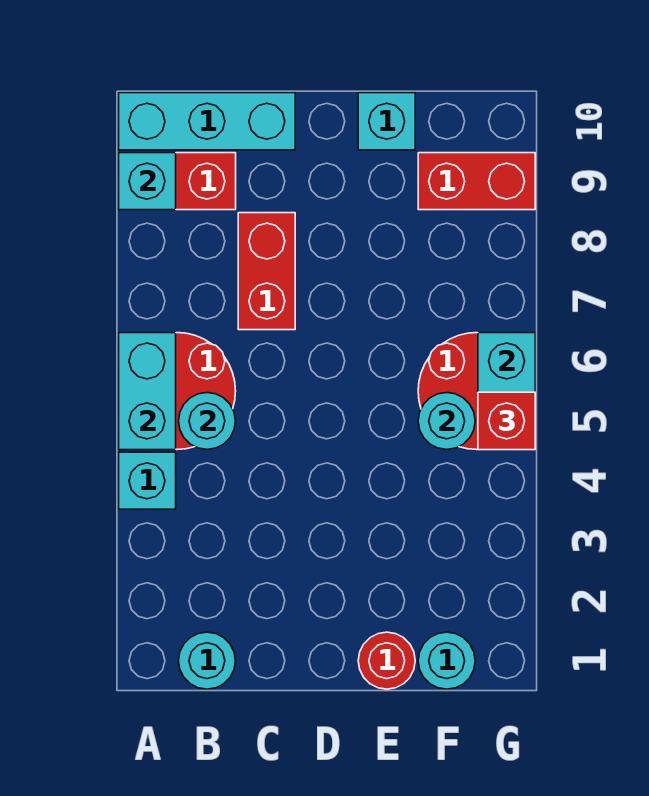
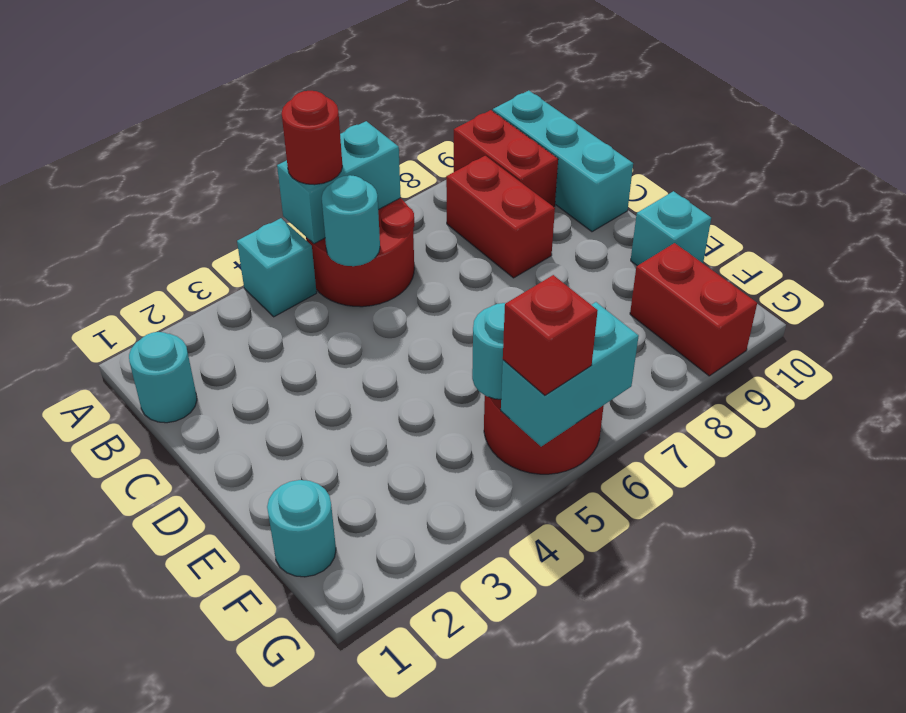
cyan 1x1 brick [119,153,176,210] -> none
red 1x2 brick [238,213,295,330] -> red 1x2 brick turned to [446,156,555,278]
red 1x1 round brick [358,632,415,689] -> red 1x1 round brick moved to [282,91,342,185]

